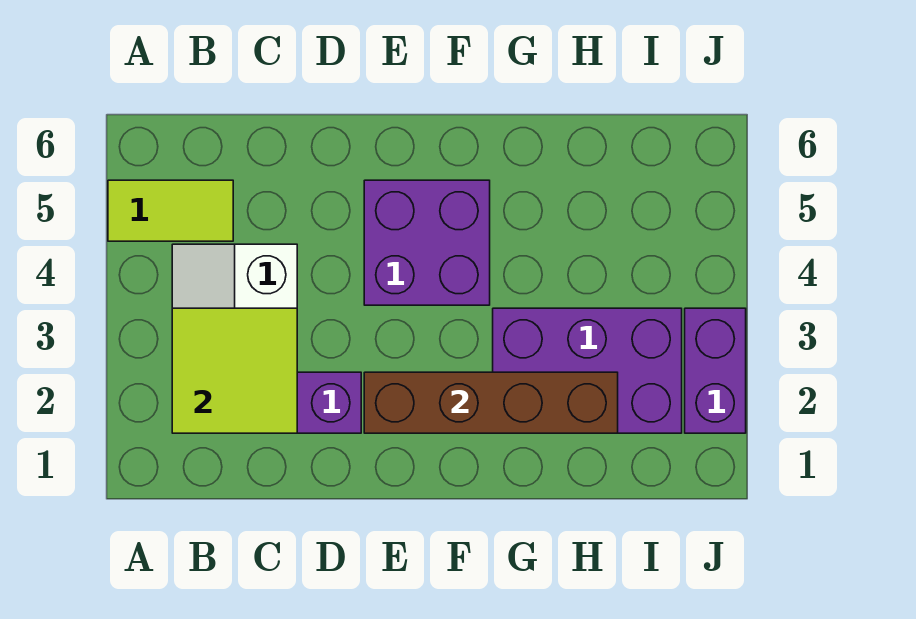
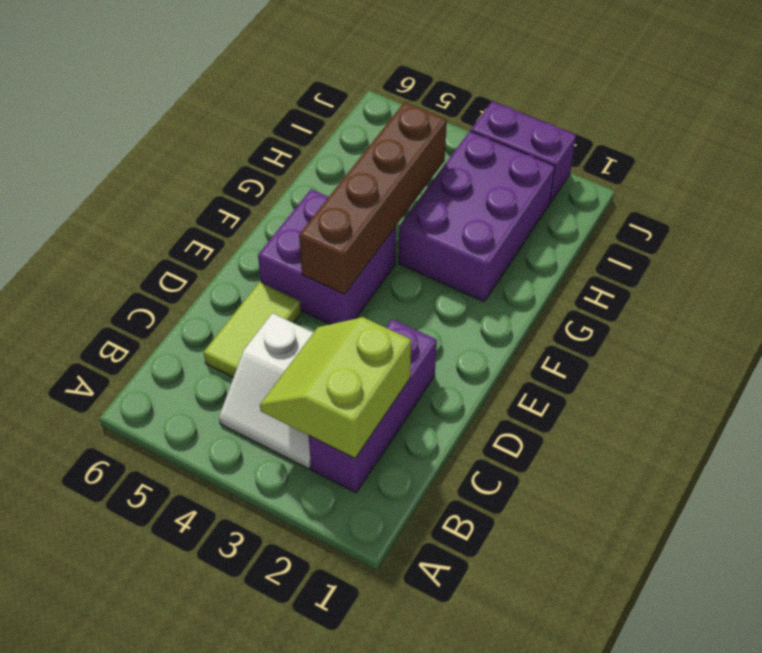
lime 1x2 tile [108,180,233,241] -> lime 1x2 tile moved to [204,282,301,377]
lime 2x2 tile [172,308,297,433] -> lime 2x2 slope [260,317,411,458]
brown 1x4 brick [364,372,618,433] -> brown 1x4 brick moved to [299,102,447,294]

